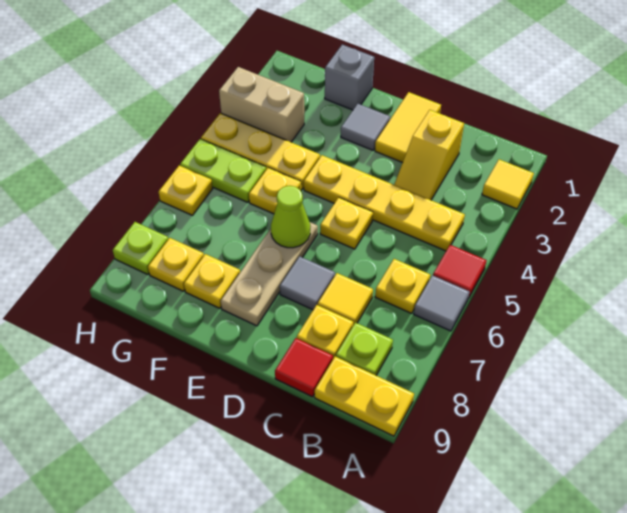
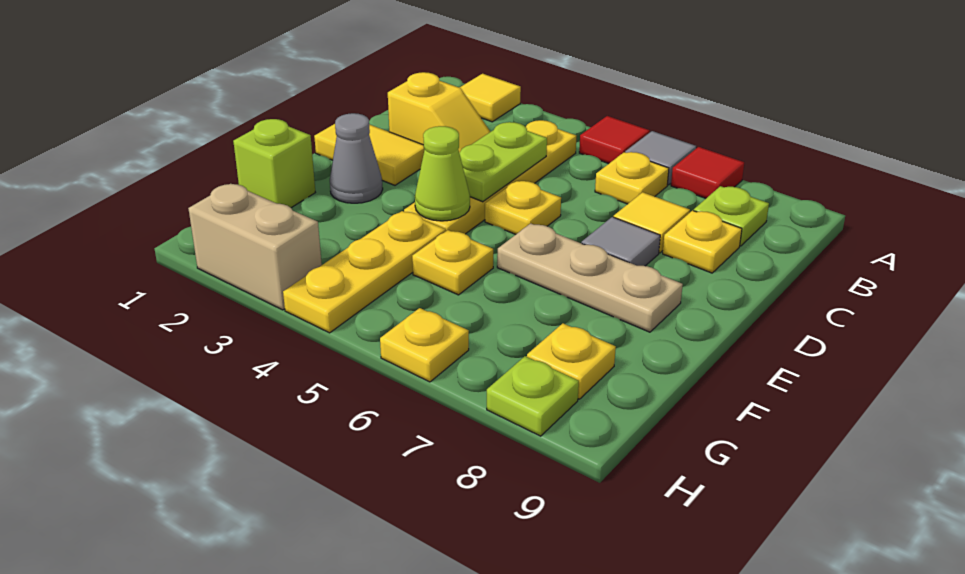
yellow 1x2 plate [315,357,414,436] -> none
red 1x1 tile [275,338,333,397] -> red 1x1 tile moved to [671,147,744,198]
grey 1x1 tile [341,104,390,150] -> grey 1x1 cone [330,113,383,203]
lime 1x1 cone [271,186,310,248] -> lime 1x1 cone moved to [415,126,470,221]
grey 1x1 brick [325,45,374,110] -> lime 1x1 brick [233,119,315,208]
yellow 1x1 plate [184,254,240,308] -> none
tan 1x2 brick [219,67,304,142] -> tan 1x2 brick turned to [188,184,322,310]
lime 1x2 plate [180,139,266,202] -> lime 1x2 plate moved to [459,122,547,202]

